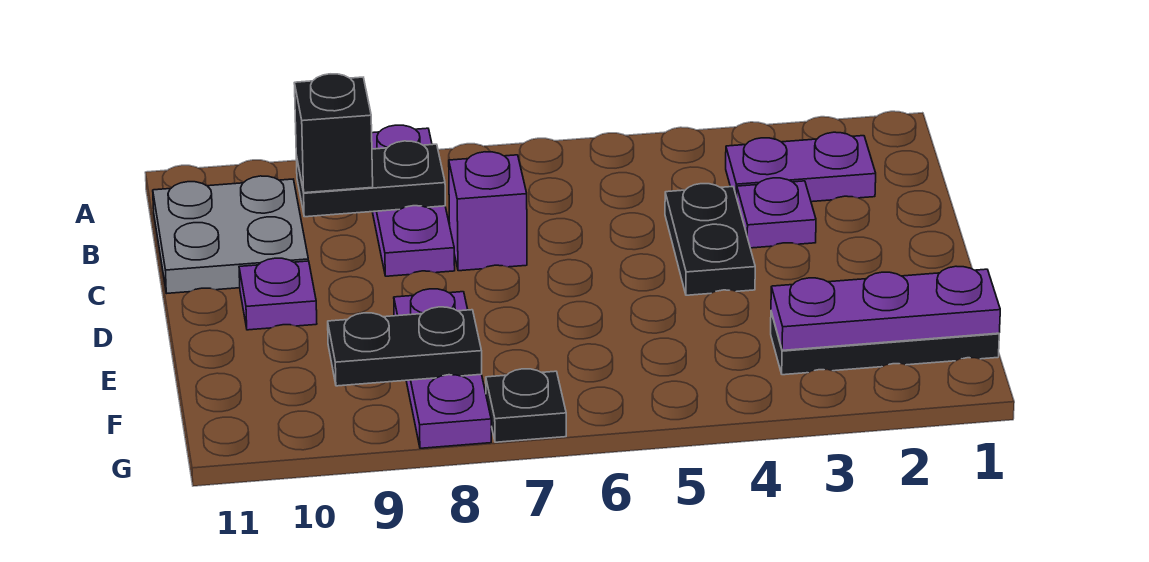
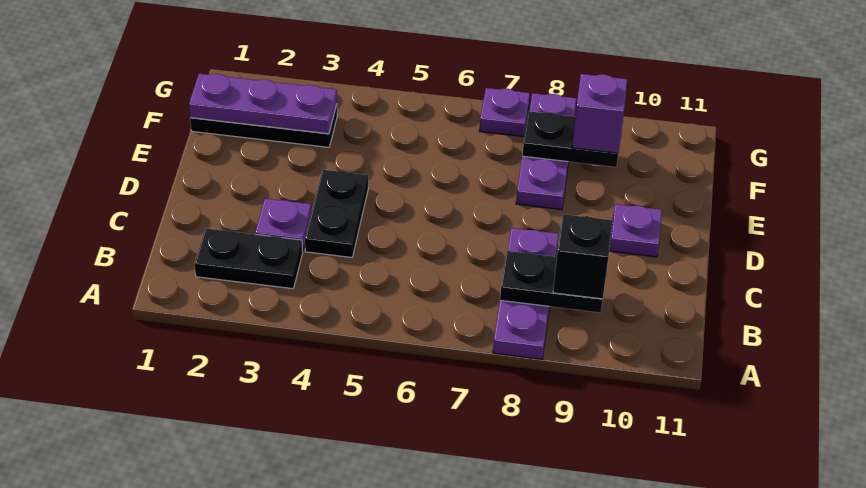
purple 1x2 plate [726,132,876,202] -> black 1x2 plate [195,228,303,289]
grey 2x2 plate [153,176,308,293] -> none
purple 1x1 brick [449,152,527,271] -> purple 1x1 brick moved to [572,74,628,153]
black 1x1 plate [486,369,566,442] -> purple 1x1 plate [480,88,530,137]

